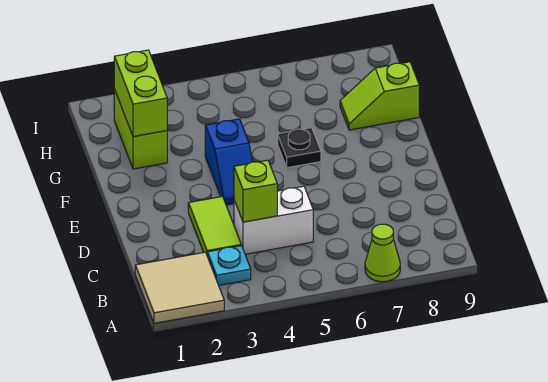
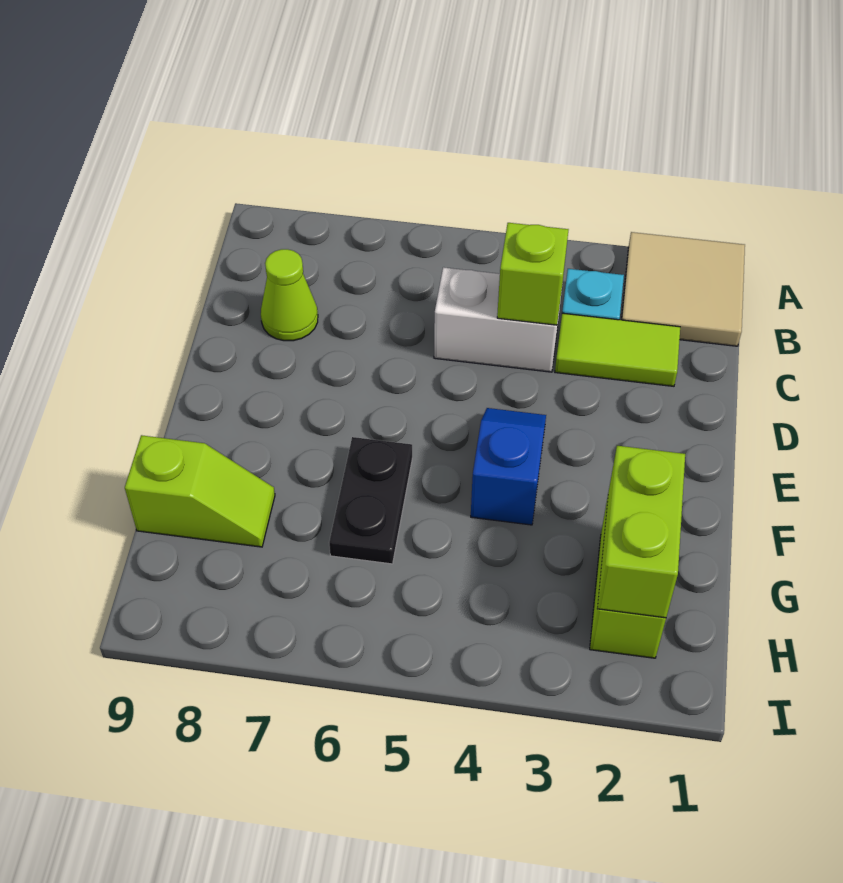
lime 1x1 cone [365,224,400,282] -> lime 1x1 cone moved to [261,249,318,341]
lime 1x2 tile [188,196,241,254] -> lime 1x2 tile turned to [555,313,680,386]
black 1x1 plate [278,128,321,168] -> black 1x2 plate [329,437,412,564]

